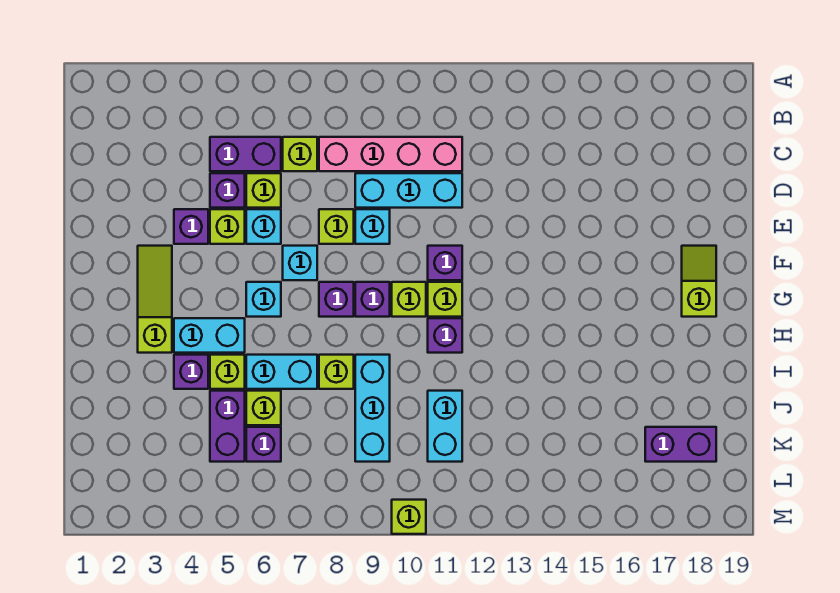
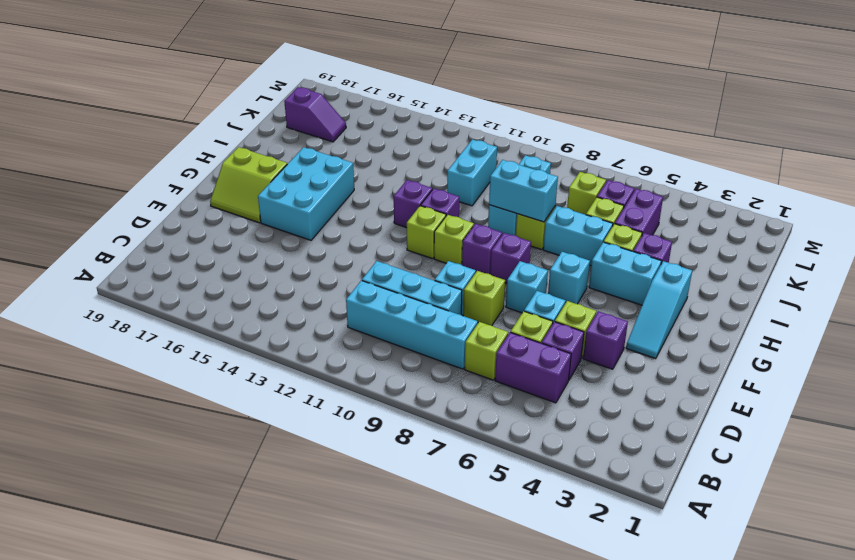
pink 1x4 brick [319,137,462,171] -> cyan 1x4 brick [346,281,478,369]
lime 1x3 slope [138,246,172,353] -> cyan 1x3 slope [626,261,692,359]
purple 1x1 brick [428,246,462,280] -> purple 1x1 brick moved to [394,180,432,228]
none -> cyan 2x3 brick [258,147,354,240]
lime 1x2 slope [682,246,716,317] -> lime 2x2 slope [210,147,287,223]
none -> cyan 1x2 brick [489,160,558,222]
purple 1x2 brick [645,427,716,462] -> purple 1x2 slope [284,87,346,142]
lime 1x1 brick [392,500,426,534] -> lime 1x1 brick moved to [567,172,606,215]

